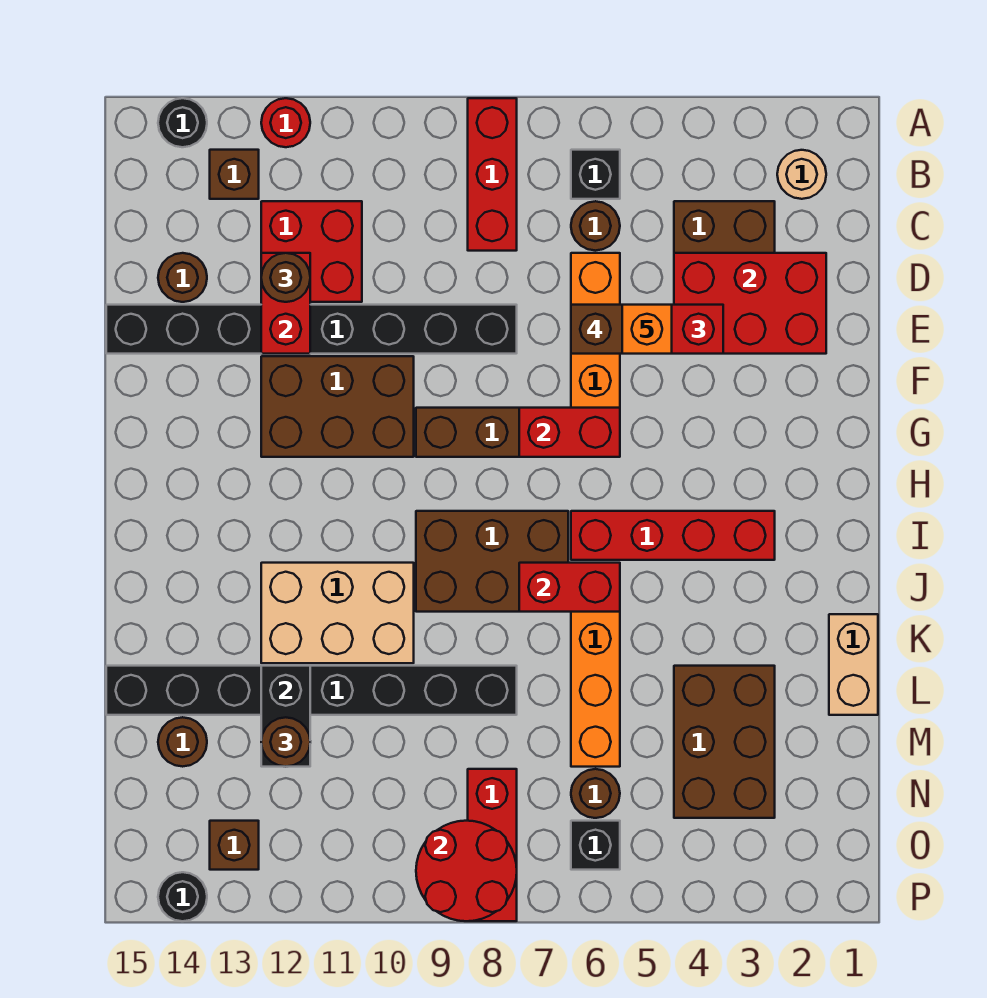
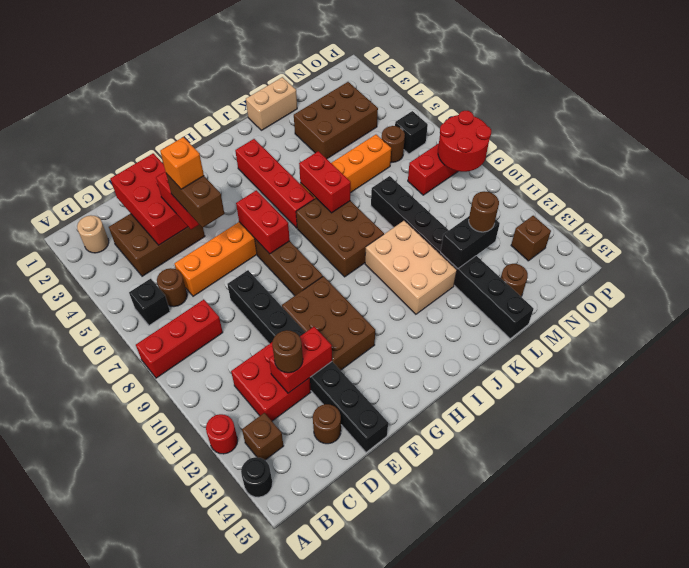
black 1x1 round brick [158,872,207,921] -> none

